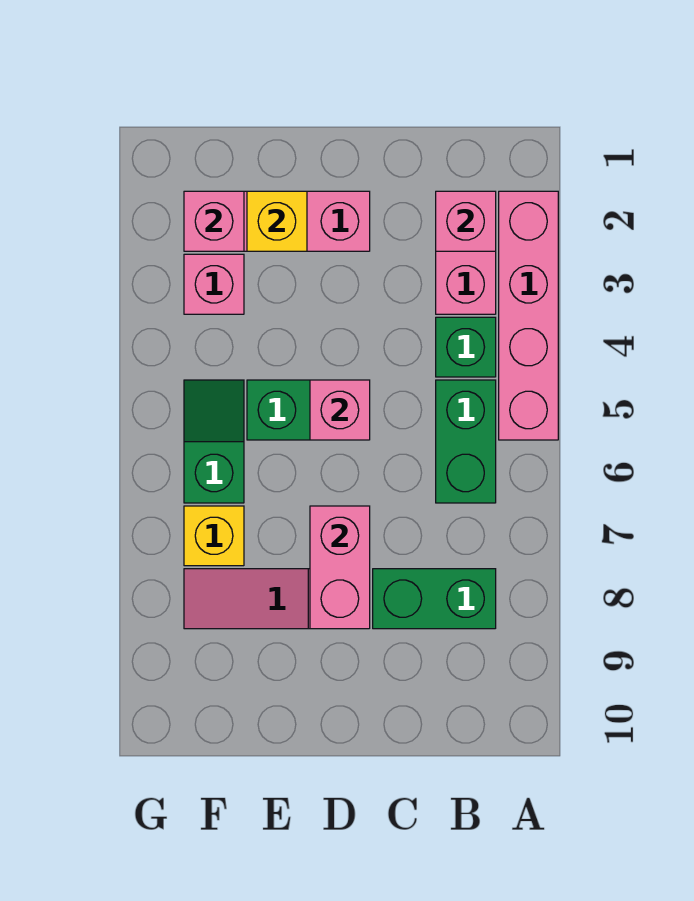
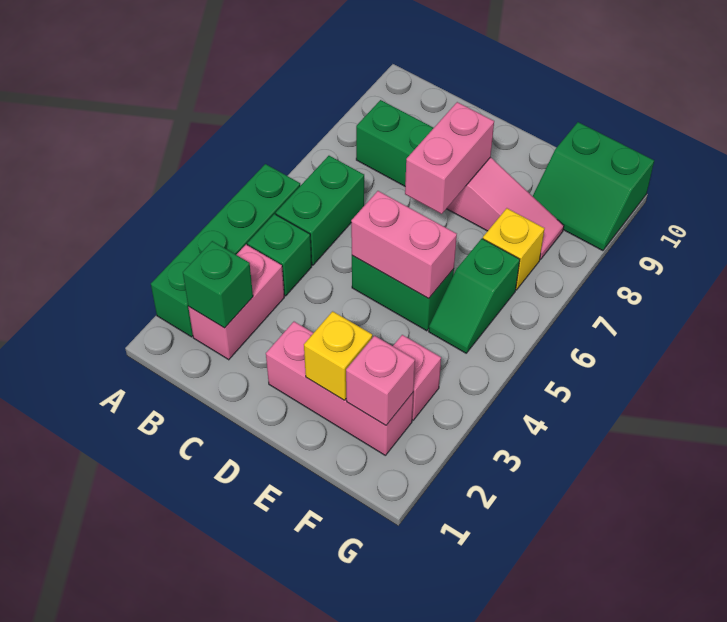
pink 1x4 brick [499,191,558,440] -> green 1x4 brick [151,164,300,337]
pink 1x1 brick [436,191,496,251] -> green 1x1 brick [183,241,253,328]
pink 1x1 brick [310,380,370,440] -> pink 1x2 brick [351,191,457,298]
none -> green 2x2 slope [533,122,654,251]

